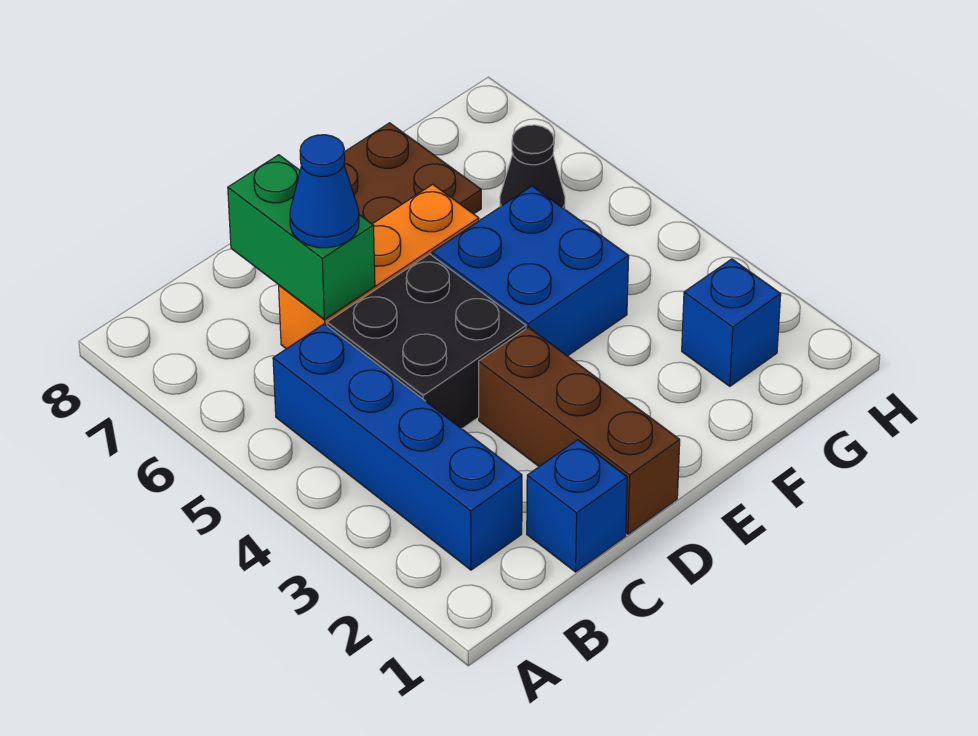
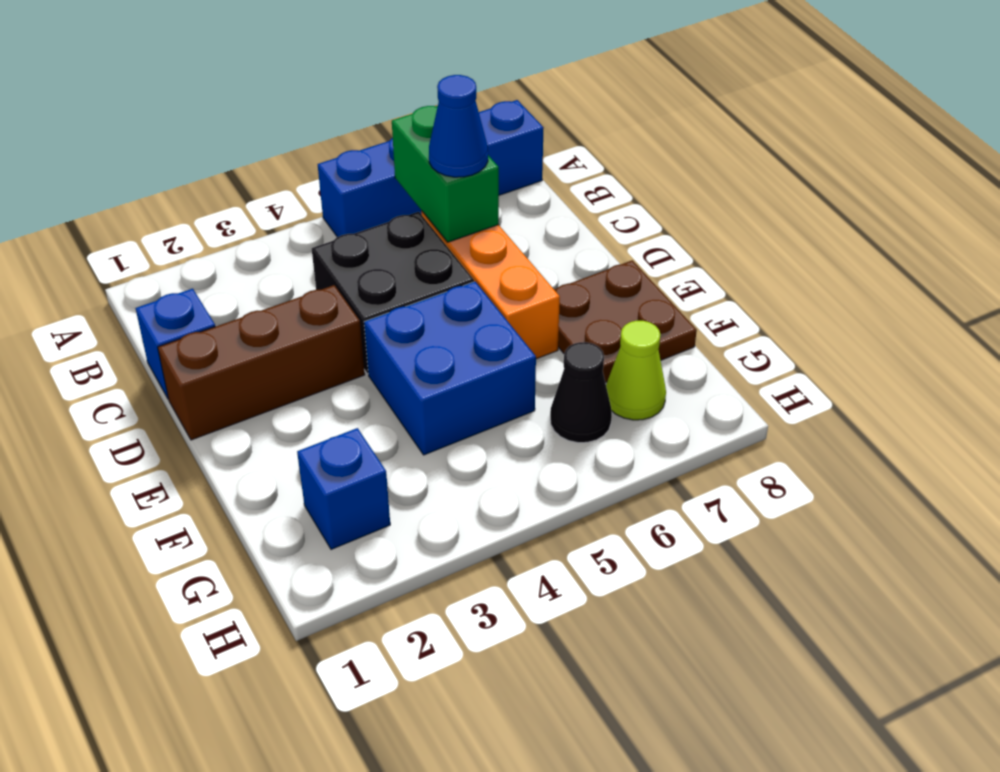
blue 1x4 brick [273,324,522,570] -> blue 1x4 brick moved to [318,100,544,237]
green 1x2 brick [228,155,375,319] -> green 1x2 brick turned to [392,106,499,242]
none -> lime 1x1 cone [606,321,666,420]

